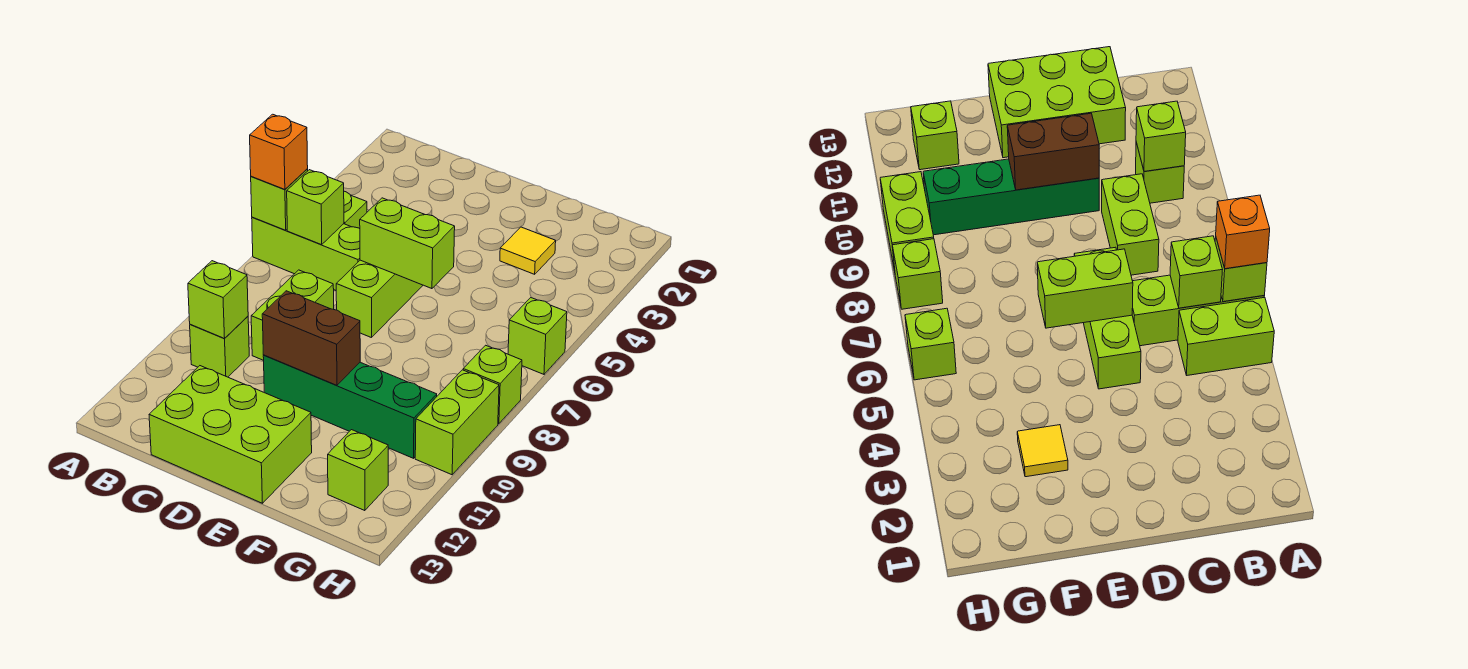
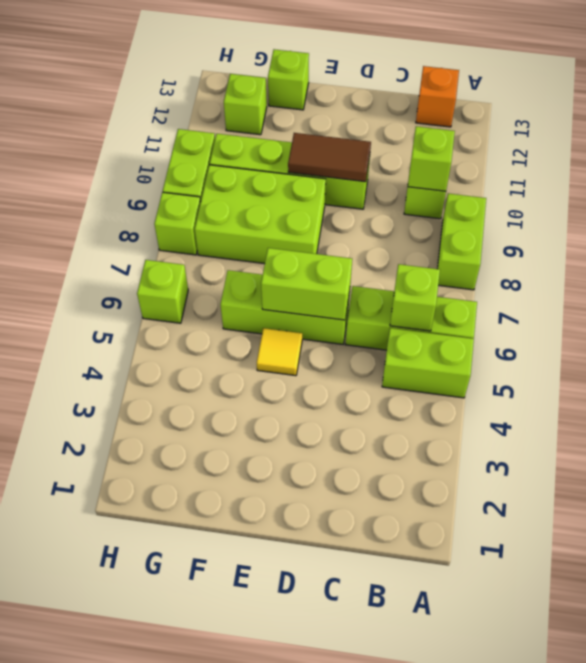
lime 1x1 brick [251,169,308,230] -> lime 1x1 brick moved to [268,49,309,110]
orange 1x1 brick [250,114,308,189] -> orange 1x1 brick moved to [416,66,459,127]
lime 1x2 brick [251,270,334,360] -> lime 1x2 brick moved to [438,193,486,290]
lime 2x3 brick [149,366,312,503] -> lime 2x3 brick moved to [195,165,326,264]
lime 1x3 brick [336,260,423,337] -> lime 1x3 brick turned to [220,270,350,344]
green 1x4 brick [263,355,437,458] -> lime 1x4 brick [210,134,370,209]
brown 1x2 brick [262,291,360,385] -> brown 1x2 tile [288,133,371,182]
yellow 1x1 tile [500,227,556,274] -> yellow 1x1 tile moved to [257,328,302,376]

